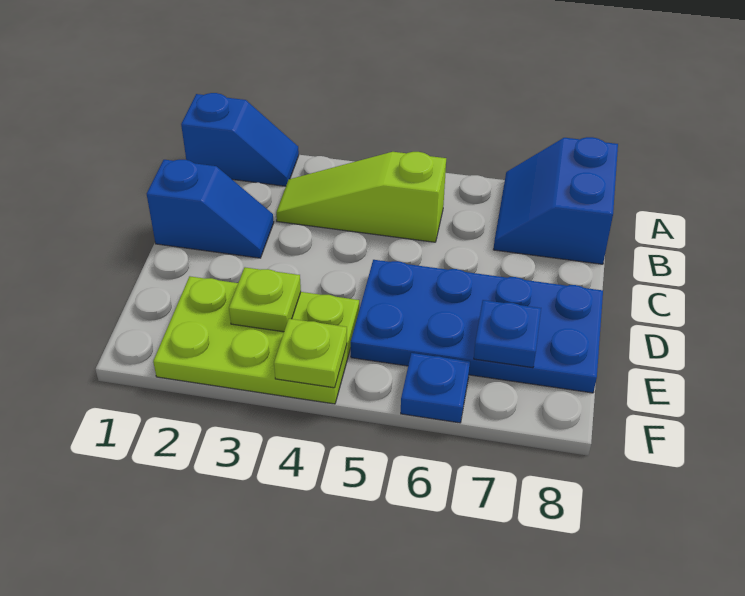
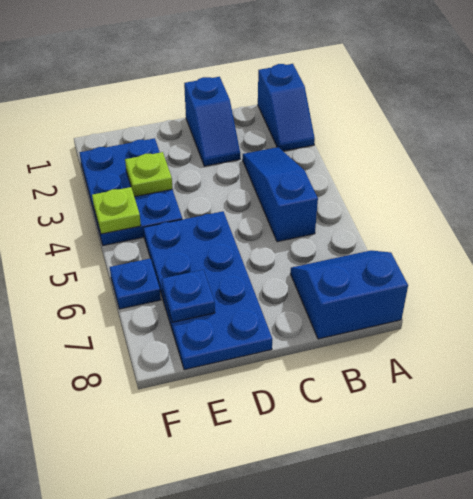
lime 1x3 slope [276,152,446,242] -> blue 1x3 slope [243,147,318,242]
lime 2x3 plate [153,276,359,404] -> blue 2x3 plate [80,138,182,245]

